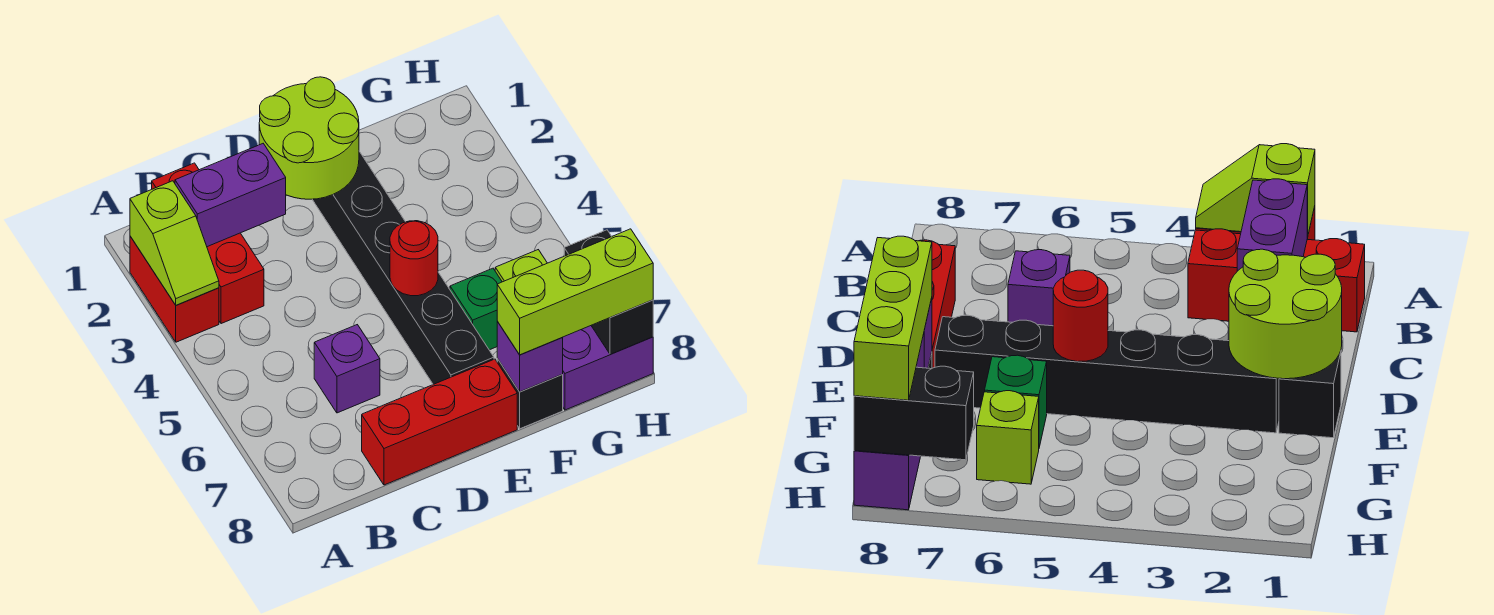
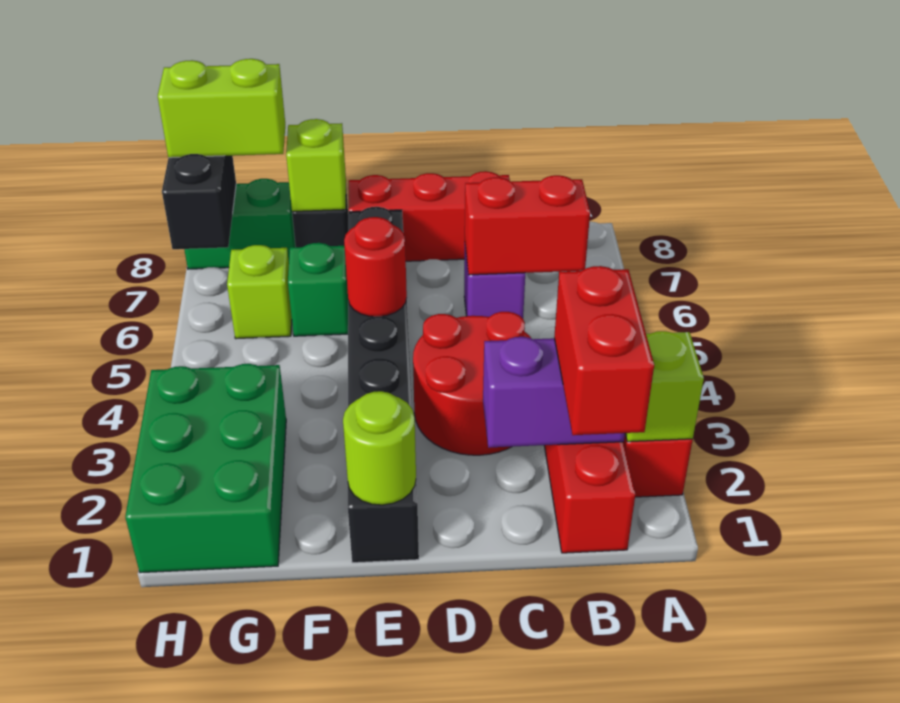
none -> red 1x2 brick [554,266,654,435]
none -> red 1x2 brick [465,175,590,275]
none -> red 2x2 round brick [413,312,531,455]
lime 2x2 round brick [259,77,359,199] -> lime 1x1 round brick [343,391,416,505]
purple 1x1 brick [497,321,563,392] -> lime 1x1 brick [286,119,346,212]
lime 1x3 brick [497,229,653,355] -> lime 1x2 brick [158,59,285,158]
none -> green 2x3 brick [125,364,286,573]
purple 1x2 brick [562,326,653,410] -> green 1x2 brick [184,179,296,269]

